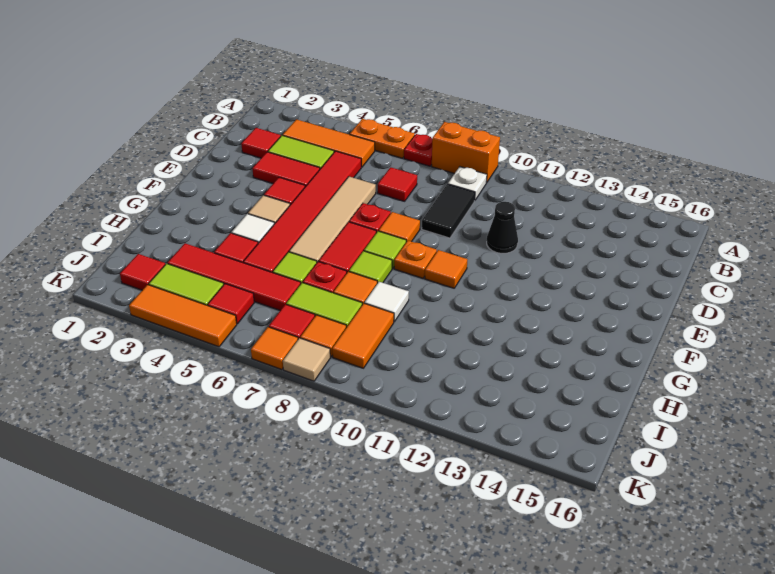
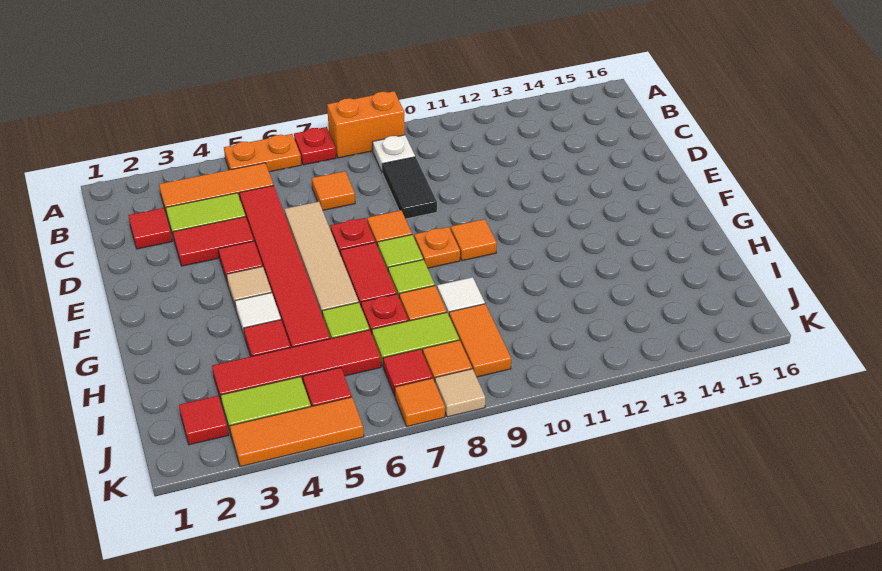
red 1x1 tile [378,167,417,201] -> orange 1x1 tile [312,171,355,210]
black 1x1 cone [487,202,518,253] -> none

